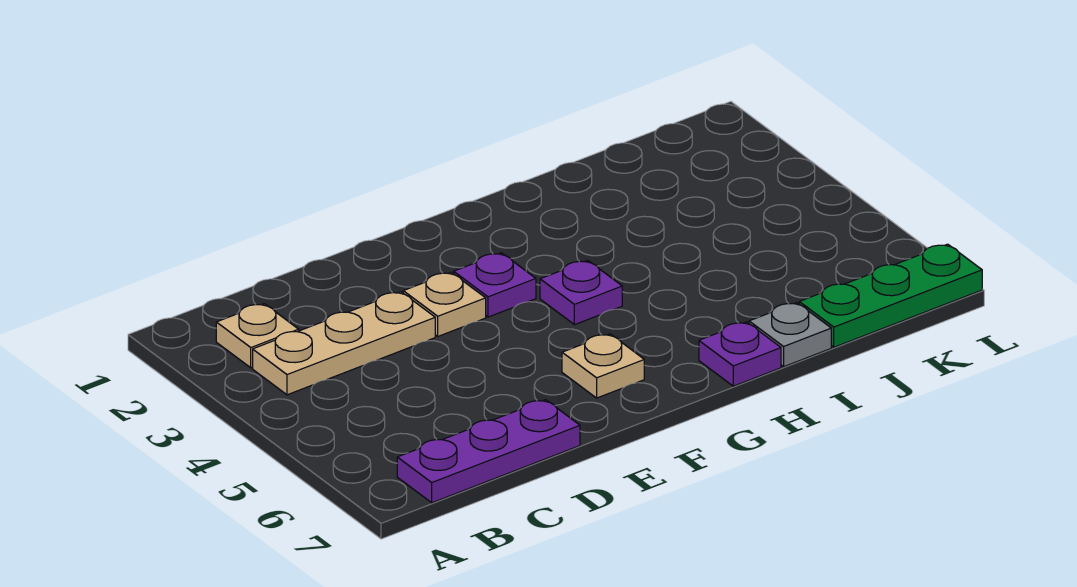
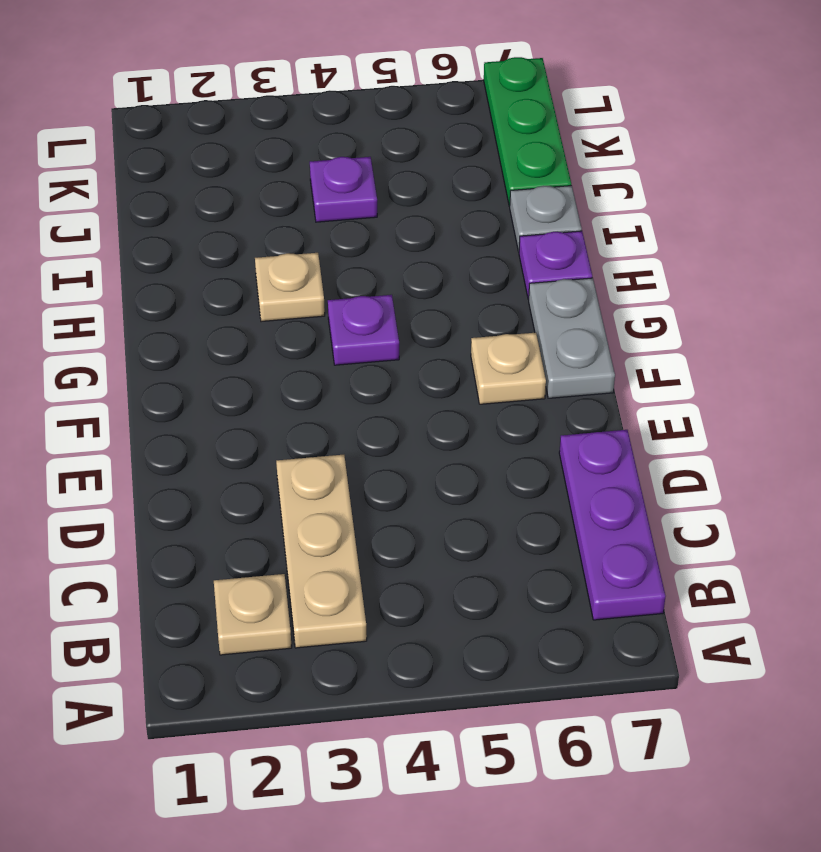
tan 1x1 plate [403,272,486,336] -> tan 1x1 plate moved to [255,253,325,322]
purple 1x1 plate [454,253,536,317] -> purple 1x1 plate moved to [310,157,377,222]
none -> grey 1x2 plate [529,278,615,398]

